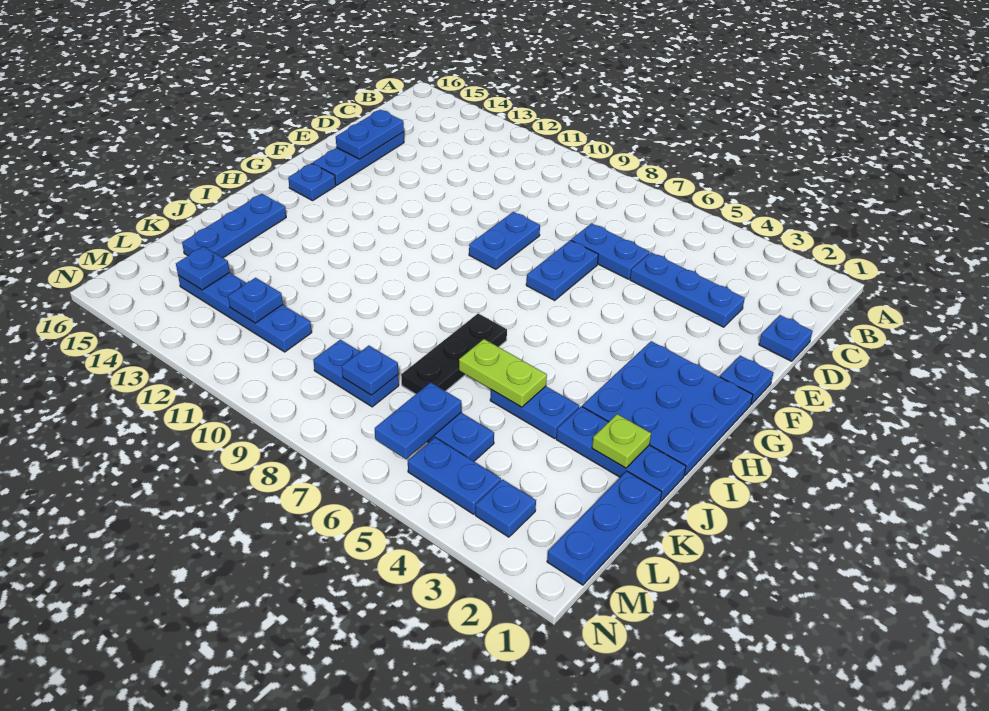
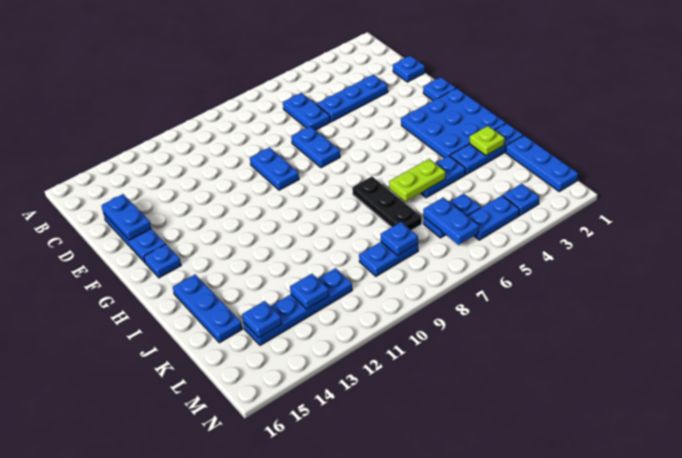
blue 1x2 plate [571,223,649,279] -> blue 1x2 plate turned to [283,93,330,130]

